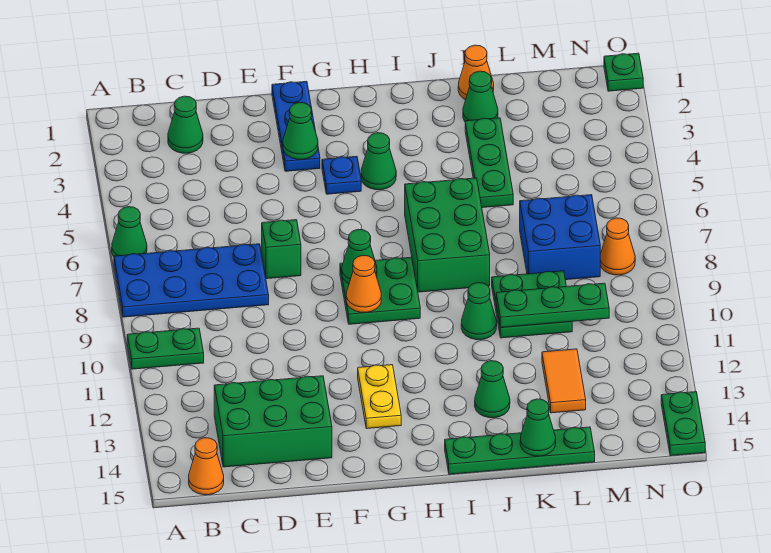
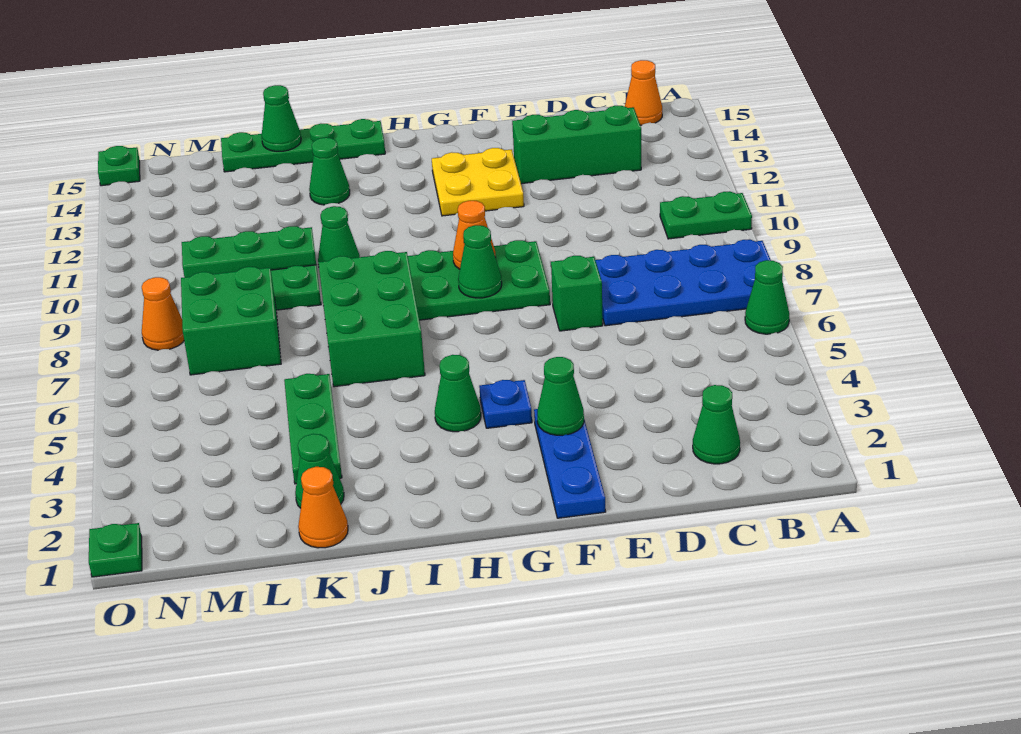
green 2x3 brick [214,376,332,467] -> green 1x3 brick [512,106,641,184]
green 2x2 plate [340,257,420,324] -> green 2x3 plate [408,240,550,320]
yellow 1x2 plate [358,365,401,429] -> yellow 2x2 plate [432,148,524,216]
blue 2x2 brick [520,195,600,280] -> green 2x2 brick [181,267,281,375]
orange 1x2 tile [542,349,586,413] -> none
green 1x2 plate [661,392,705,456] -> green 1x1 plate [98,146,140,186]

